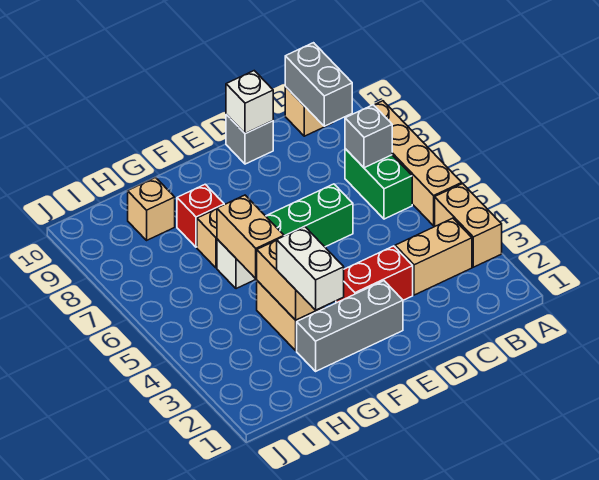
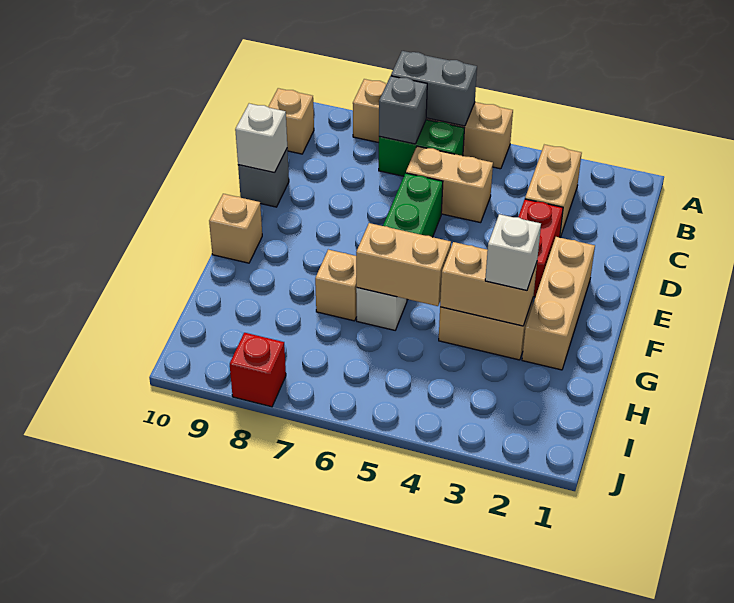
tan 1x2 brick [435,184,502,267] -> tan 1x2 brick moved to [406,146,493,223]
grey 1x2 brick [285,43,352,126] -> grey 1x2 brick moved to [391,51,477,126]
grey 1x3 brick [297,281,403,371] -> tan 1x3 brick [522,237,595,370]
white 1x2 brick [276,226,344,310] -> white 1x1 brick [485,214,541,291]
red 1x1 brick [177,184,224,247] -> red 1x1 brick moved to [230,333,286,407]
tan 1x1 brick [128,178,175,240] -> tan 1x1 brick moved to [209,194,262,263]

